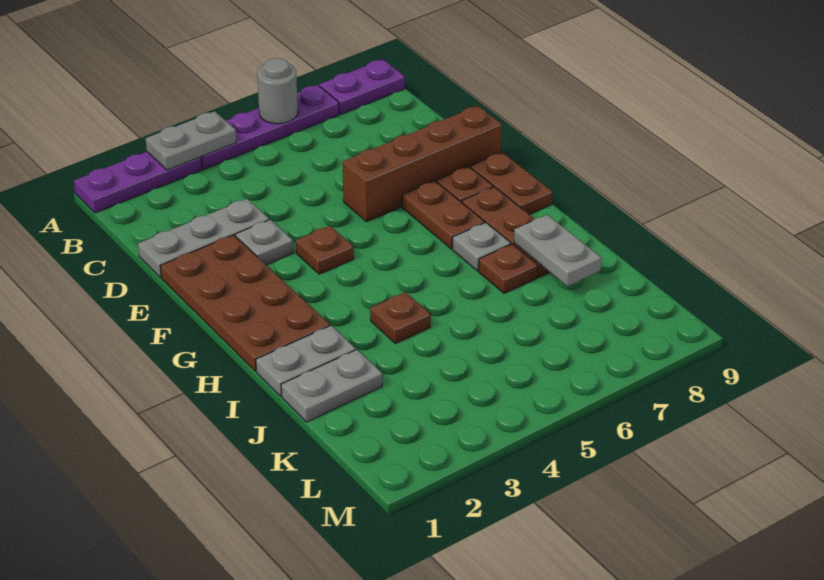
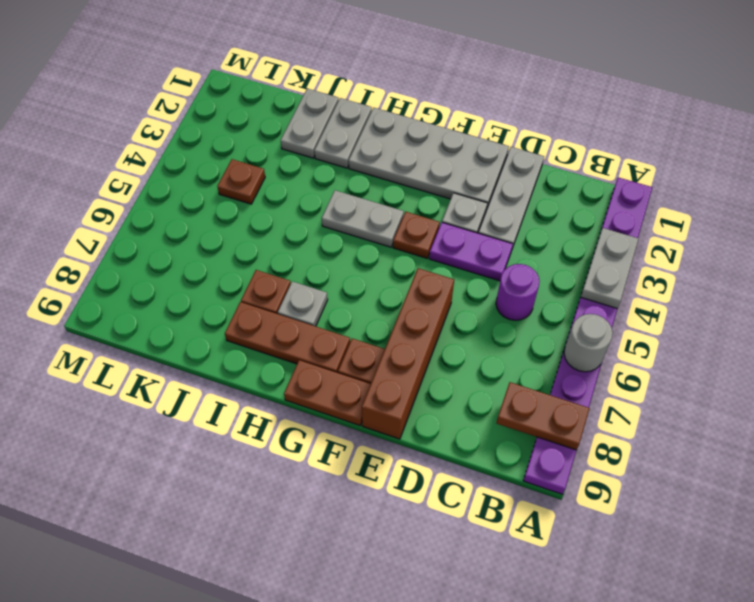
none -> purple 1x1 round brick [496,264,540,320]
none -> purple 1x2 plate [429,223,513,281]
brown 2x4 plate [160,235,330,371] -> grey 2x4 plate [349,108,509,208]
brown 1x2 plate [402,181,485,249] -> brown 1x2 plate moved to [496,382,590,450]
brown 1x1 plate [370,292,431,344] -> brown 1x1 plate moved to [217,159,265,204]
grey 1x2 plate [514,215,601,286] -> grey 1x2 plate moved to [322,190,404,247]

